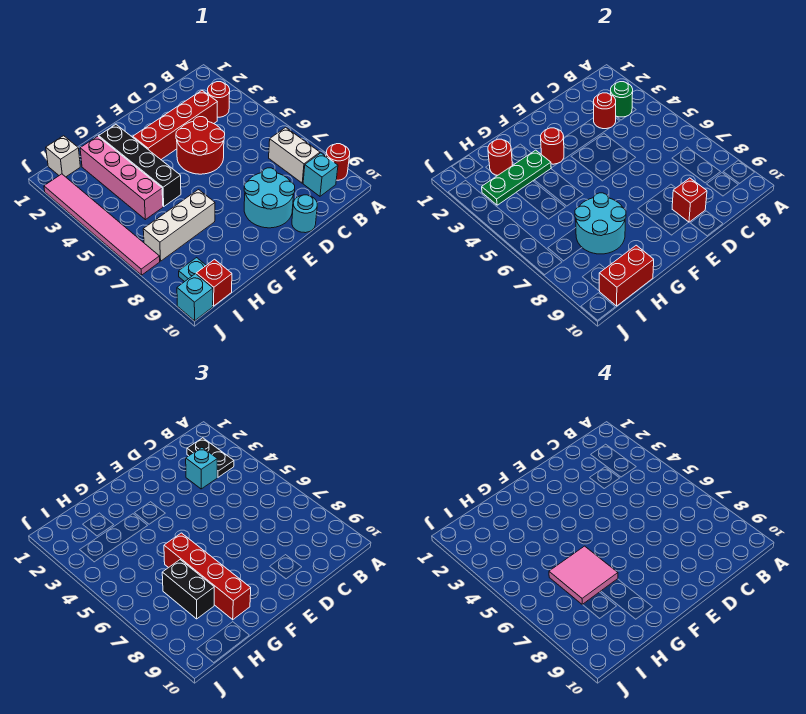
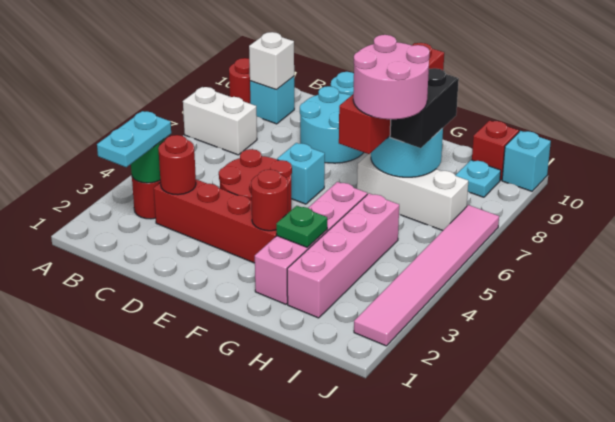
black 1x2 plate [187,438,234,477] -> cyan 1x2 plate [97,111,171,167]
white 1x2 brick [269,127,320,183] -> white 1x2 brick turned to [183,87,257,155]
cyan 1x1 brick [186,448,217,489] -> cyan 1x1 brick moved to [277,143,325,204]
red 1x1 brick [672,178,707,222] -> none
black 1x4 brick [99,125,181,206] -> pink 1x4 brick [255,182,367,304]
green 1x3 plate [482,150,551,205] -> green 1x1 plate [276,206,327,247]
pink 2x2 tile [549,546,618,605] -> pink 2x2 round brick [353,35,430,119]
red 1x1 round brick [488,139,513,175] -> none
red 1x2 brick [599,245,654,306] -> none
white 1x1 brick [46,136,80,177] -> white 1x1 brick moved to [249,32,294,90]

